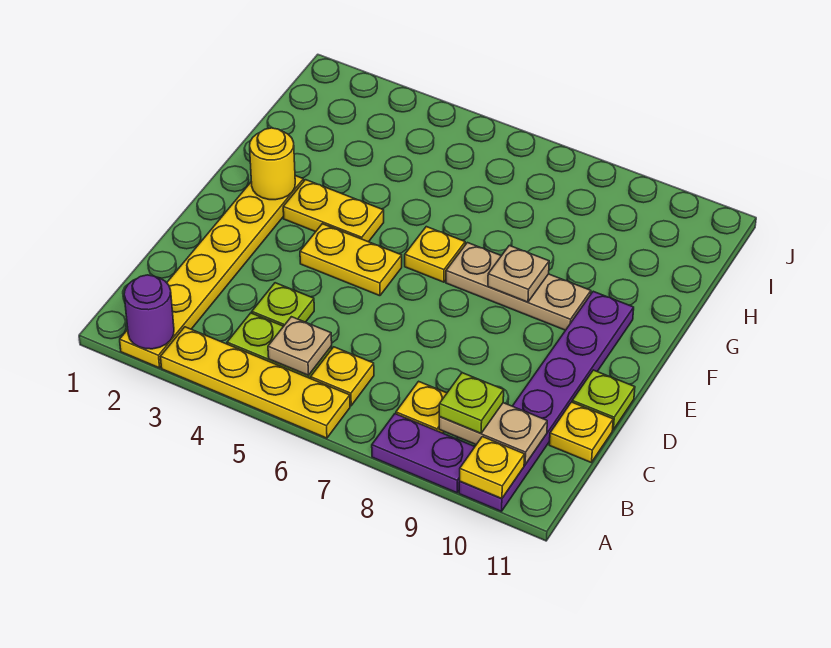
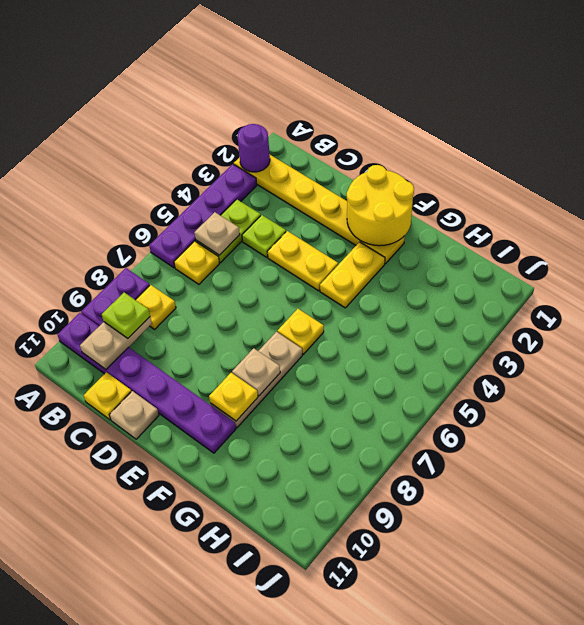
yellow 1x4 plate [161,327,350,438] -> purple 1x4 plate [149,164,257,268]
yellow 1x1 plate [460,437,525,499] -> yellow 1x1 plate moved to [209,373,258,421]
lime 1x1 plate [572,370,635,430] -> tan 1x1 plate [109,391,159,439]
yellow 1x2 plate [300,224,402,296] -> yellow 1x2 plate turned to [267,231,338,291]
yellow 1x1 round brick [250,128,295,200] -> yellow 2x2 round brick [347,165,414,246]

